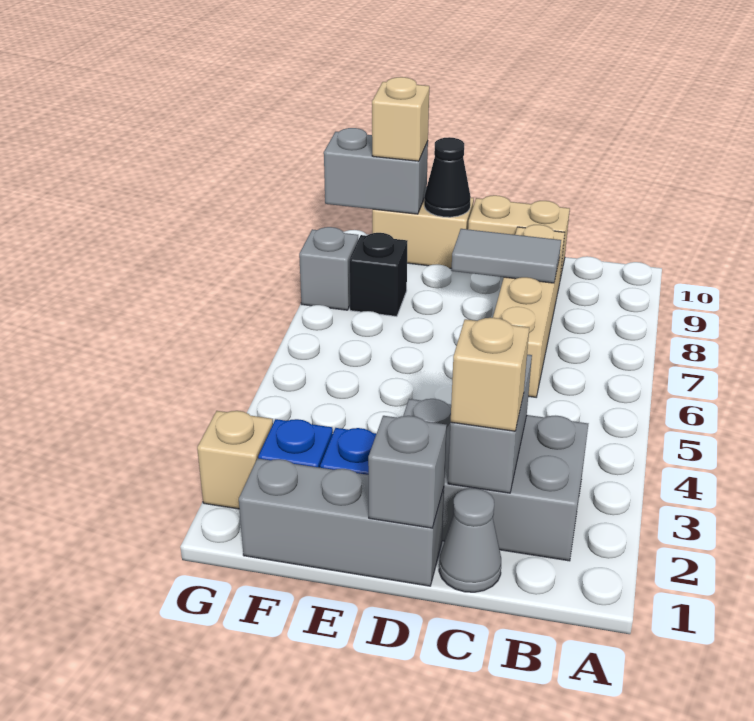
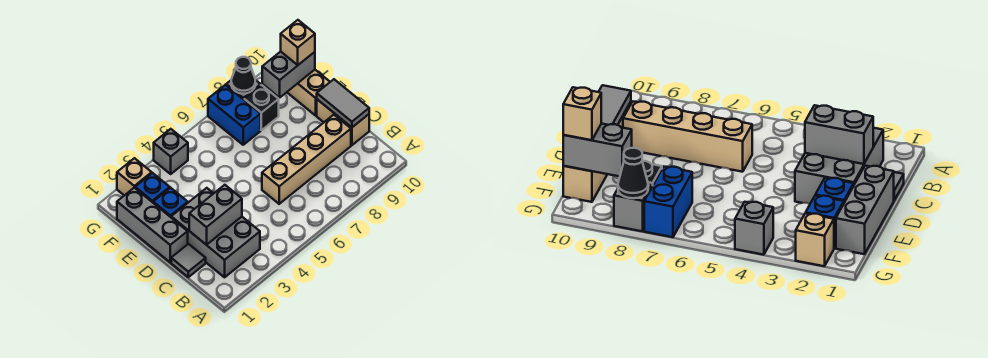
grey 1x1 cone [439,488,501,592] -> grey 1x1 tile [171,244,206,277]
tan 1x1 brick [451,318,529,431] -> none
grey 1x2 tile [451,229,561,283] -> grey 1x2 tile moved to [317,79,369,127]
grey 1x1 brick [368,416,447,528] -> grey 1x1 brick moved to [154,129,188,174]
black 1x1 cone [424,137,471,217] -> black 1x1 cone moved to [231,57,255,94]
none -> blue 1x2 brick [208,85,261,145]
grey 1x2 brick [324,128,428,214] -> grey 1x2 brick turned to [262,52,315,98]

